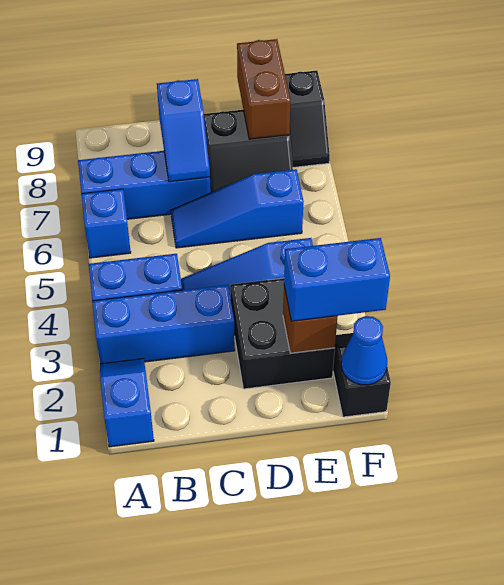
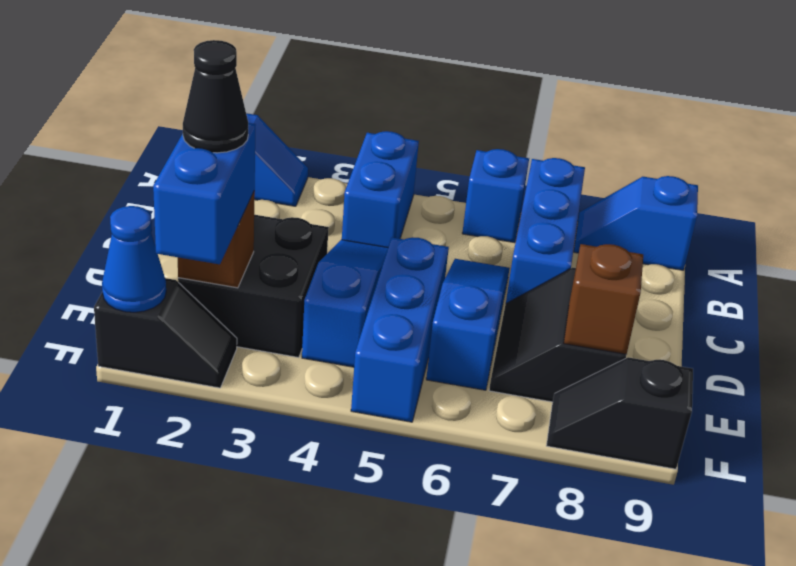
blue 1x3 brick [92,285,235,364] -> blue 1x3 brick moved to [351,237,449,422]
blue 1x2 slope [157,79,210,182] -> blue 1x2 slope moved to [574,176,698,270]
none -> black 1x1 cone [183,40,248,153]
brown 1x2 brick [237,39,291,139] -> brown 1x1 brick [564,244,643,354]

